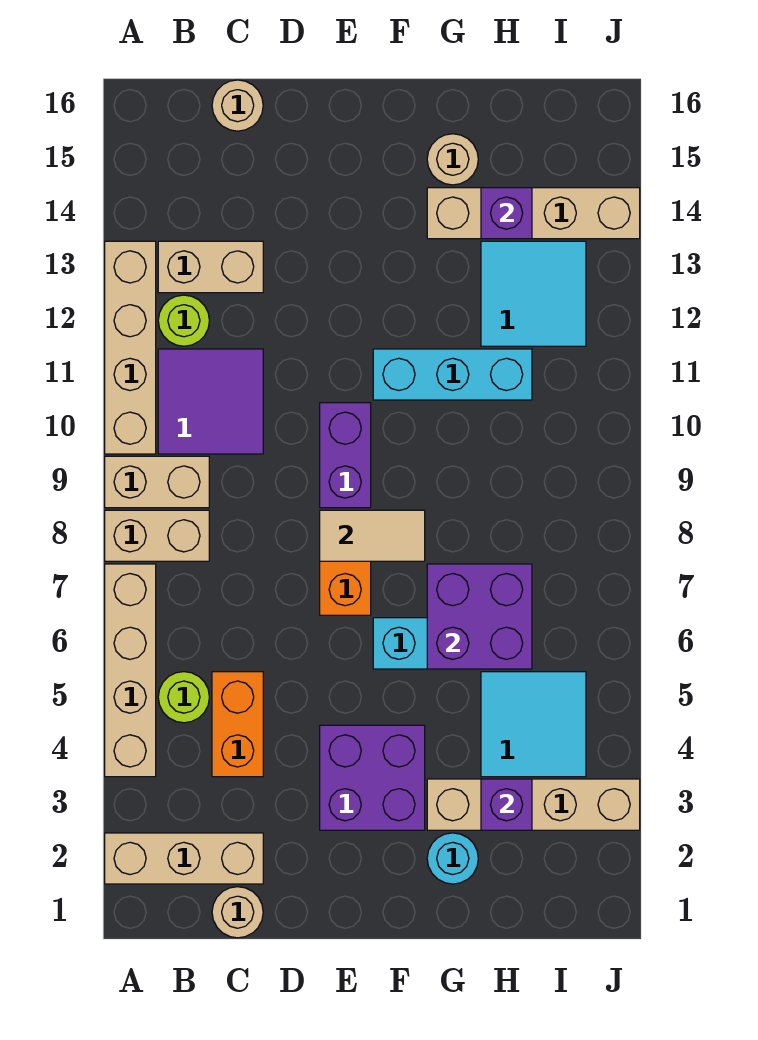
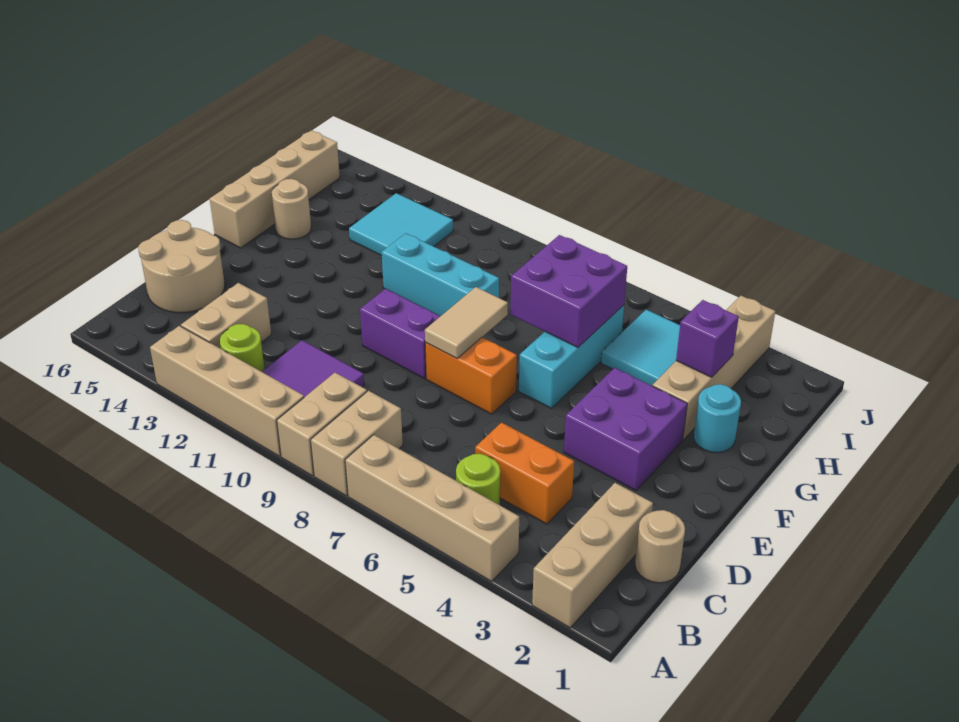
tan 1x1 round brick [212,80,263,131] -> tan 2x2 round brick [138,220,225,313]
cyan 1x3 brick [373,349,532,400] -> cyan 1x3 brick turned to [382,233,499,316]
tan 1x4 brick [427,188,640,239] -> tan 1x4 brick moved to [210,131,340,248]
purple 1x1 brick [481,188,532,239] -> none

